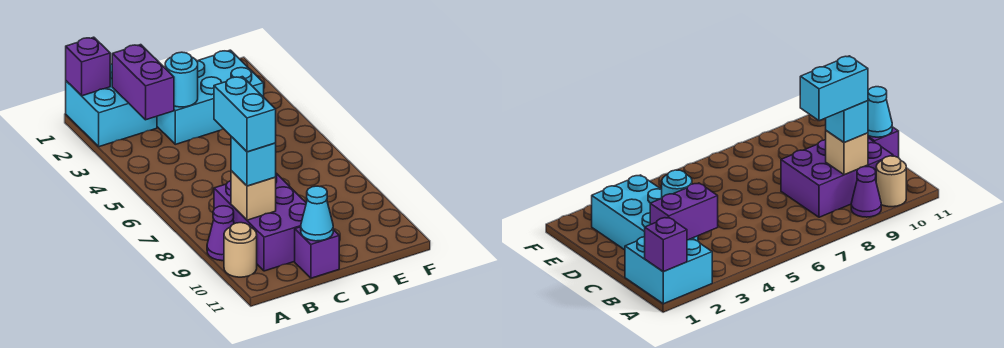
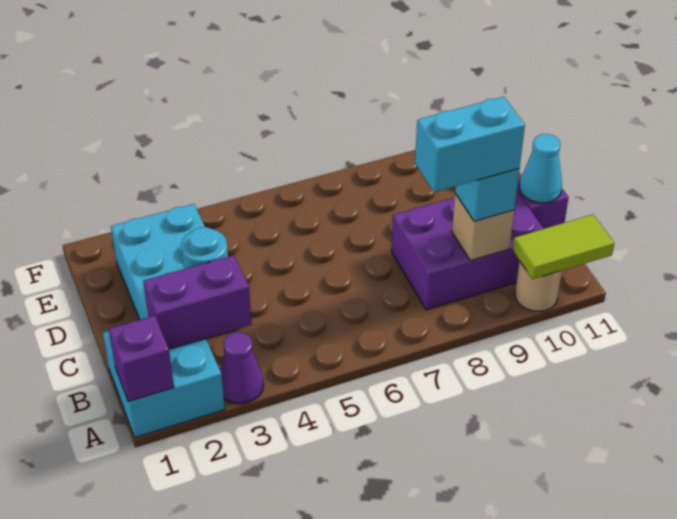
purple 1x1 cone [207,206,234,261] -> purple 1x1 cone moved to [220,332,264,404]
none -> lime 1x2 tile [513,215,614,279]

